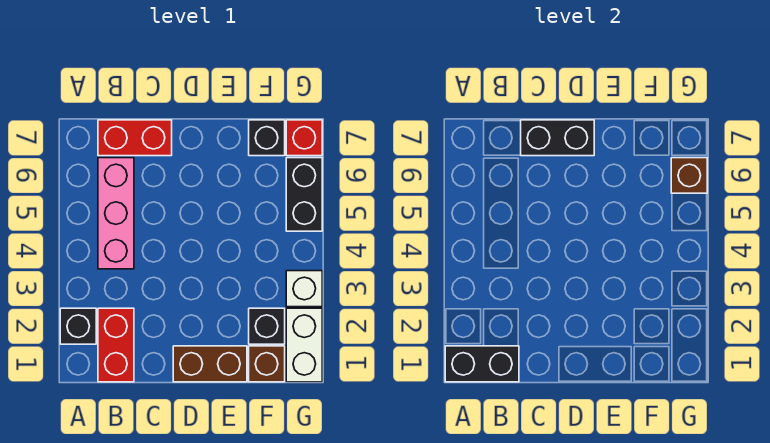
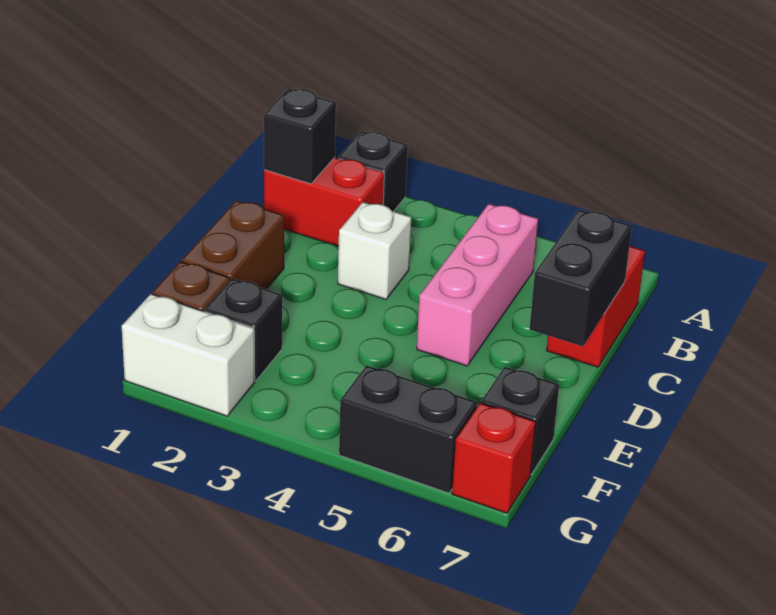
black 1x2 brick [445,346,519,382] -> black 1x1 brick [264,89,336,184]
pink 1x3 brick [98,158,134,269] -> pink 1x3 brick turned to [417,204,538,366]
white 1x1 brick [286,271,322,307] -> white 1x1 brick moved to [338,202,411,299]
brown 1x1 brick [671,158,707,193] -> none

